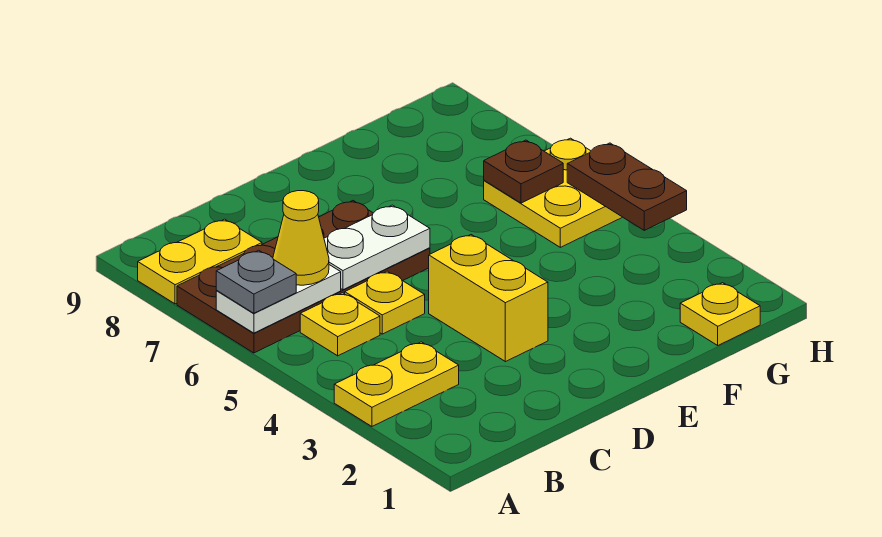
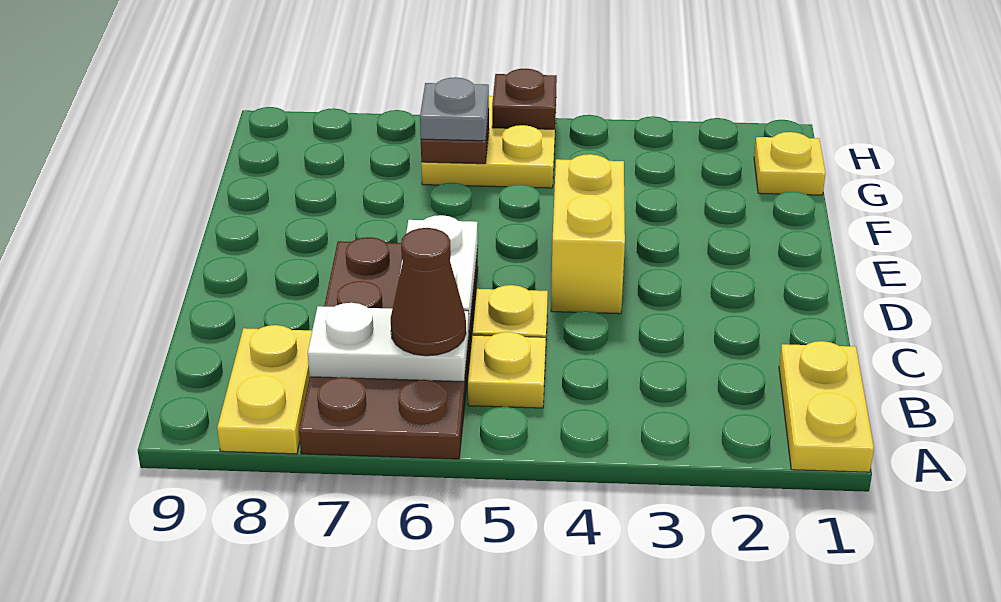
yellow 1x2 plate [334,342,459,426] -> yellow 1x2 plate moved to [779,341,874,472]
white 1x2 plate [216,265,341,333] -> white 1x2 plate turned to [308,303,469,382]
grey 1x1 plate [216,250,296,313] -> grey 1x1 plate moved to [420,77,489,141]
yellow 1x1 cone [273,191,329,285] -> brown 1x1 cone [391,228,466,356]
yellow 1x2 brick [429,235,548,362] -> yellow 1x2 brick turned to [551,154,625,314]
brown 1x2 plate [567,143,687,230] -> brown 1x1 plate [492,69,557,129]

